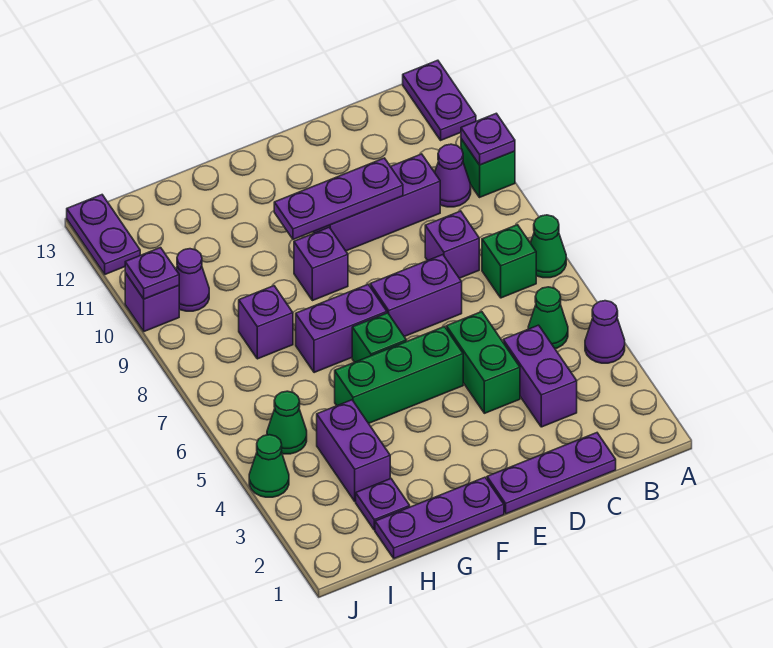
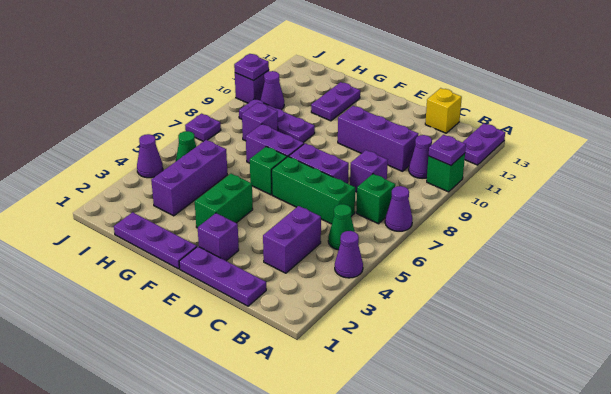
green 1x1 cone [531,215,566,278] -> purple 1x1 cone [385,186,413,231]
none -> yellow 1x1 brick [425,88,462,133]
green 1x2 brick [446,312,520,413] -> green 1x2 brick moved to [195,174,253,228]
purple 1x3 plate [274,158,403,239] -> purple 1x3 plate moved to [239,99,315,142]
green 1x3 brick [335,327,463,423] -> green 1x3 brick moved to [272,157,355,224]
purple 1x1 brick [294,227,348,301] -> purple 1x1 brick moved to [198,213,239,261]
purple 1x1 plate [356,479,410,530] -> purple 1x1 plate moved to [185,114,221,142]
purple 1x2 brick [317,400,390,501] -> purple 1x3 brick [151,140,227,216]
green 1x1 cone [249,435,289,497] -> purple 1x1 cone [137,134,163,178]
purple 1x2 plate [67,195,140,274] -> purple 1x2 plate moved to [311,82,360,121]

